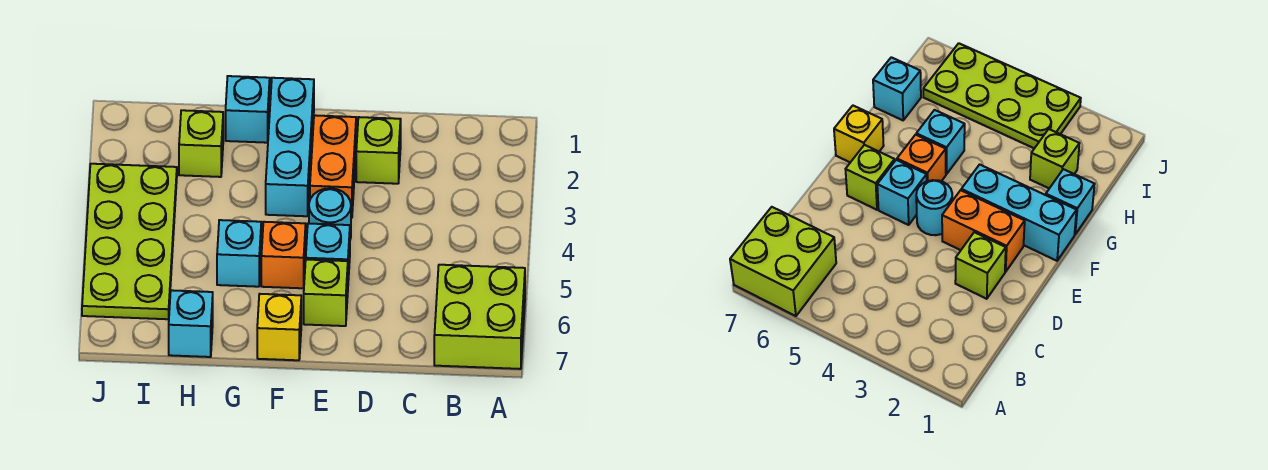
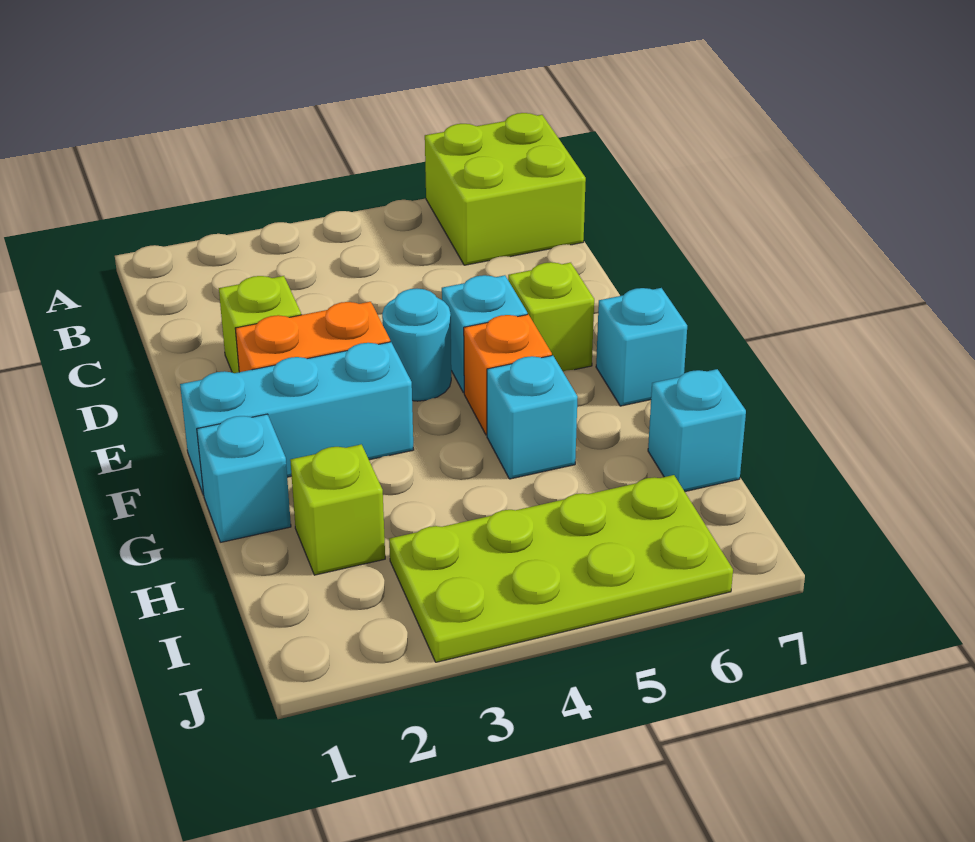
yellow 1x1 brick [257,294,301,360] -> cyan 1x1 brick [596,288,687,406]

